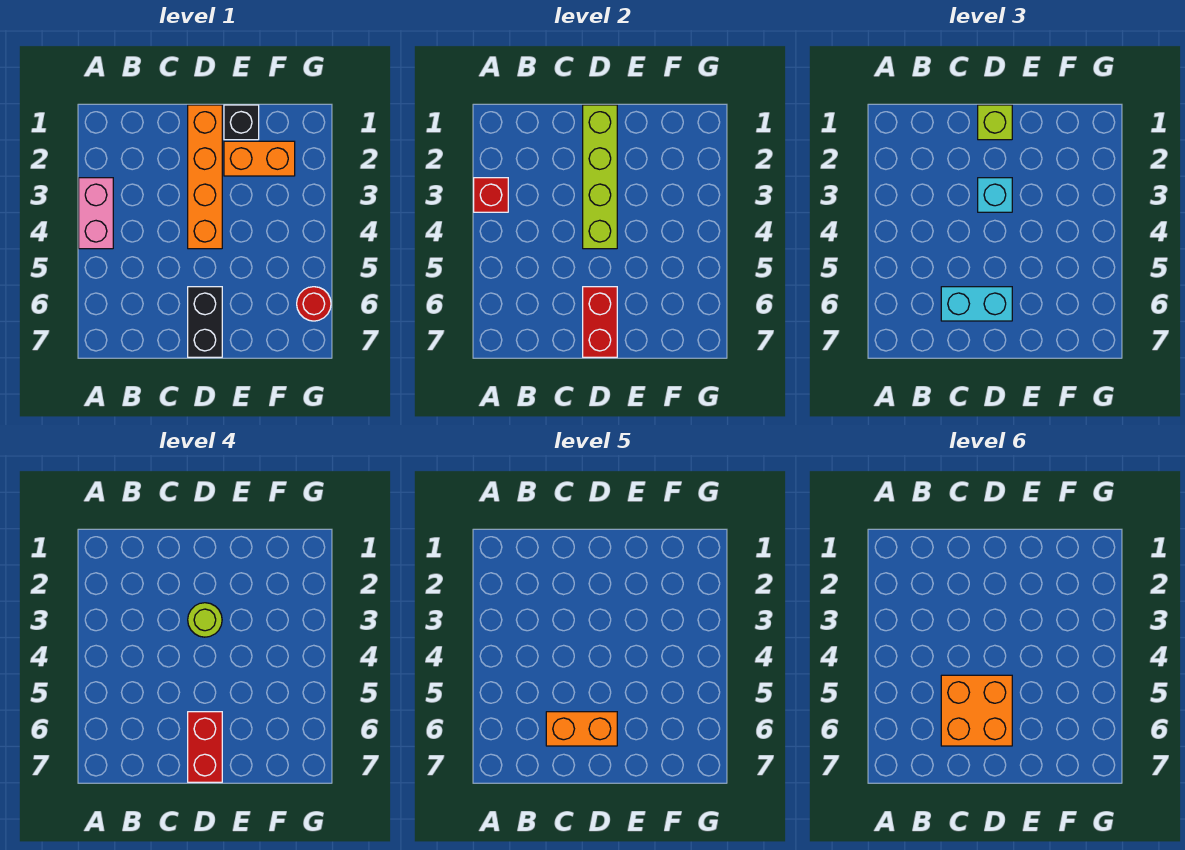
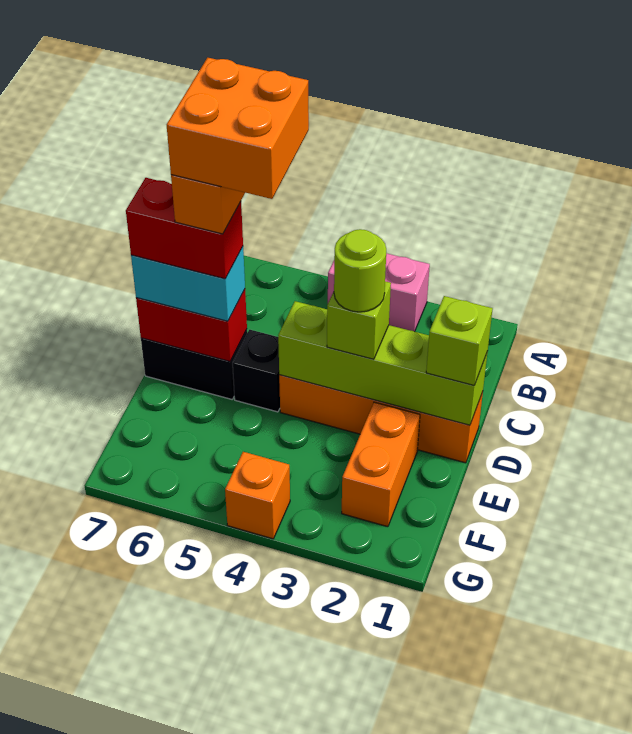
red 1x1 brick [474,178,508,212] -> none
cyan 1x2 brick [941,287,1012,321] -> cyan 1x2 brick turned to [131,247,245,321]
cyan 1x1 brick [978,178,1012,212] -> lime 1x1 brick [327,281,391,359]
black 1x1 brick [224,105,259,140] -> black 1x1 brick moved to [233,330,280,412]
none -> orange 1x1 brick [225,452,290,539]
red 1x1 round brick [297,287,331,321] -> none

